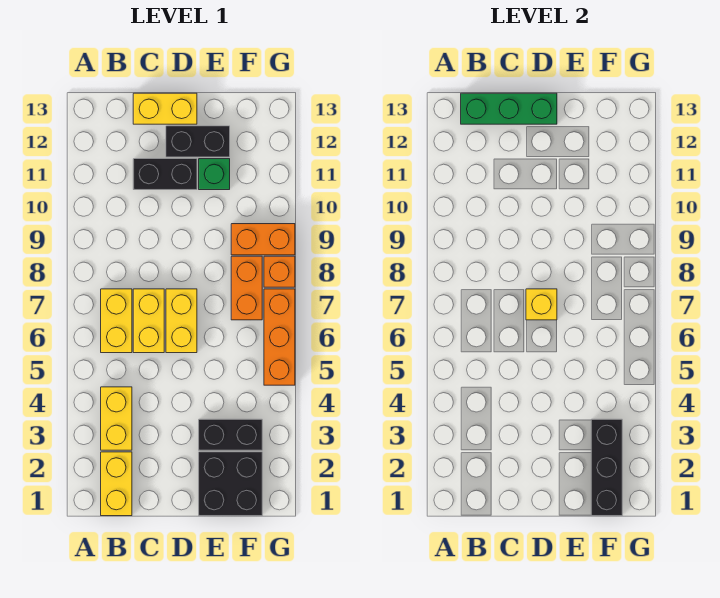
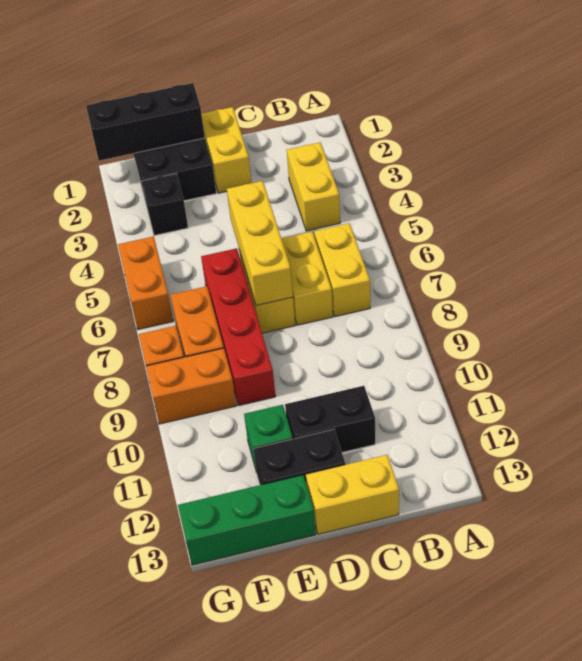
yellow 1x2 brick [101,452,132,516] -> yellow 1x2 brick moved to [202,107,251,193]
green 1x3 brick [461,93,557,124] -> green 1x3 brick moved to [178,475,316,565]
yellow 1x1 brick [526,289,557,320] -> yellow 1x3 brick [227,181,293,306]
black 1x2 brick [199,419,262,450] -> black 1x1 brick [142,174,188,236]
none -> red 1x4 brick [201,248,276,406]
black 1x3 brick [591,419,622,516] -> black 1x3 brick turned to [86,83,205,161]
orange 1x3 brick [264,289,295,385] -> orange 1x2 brick [118,236,173,330]

